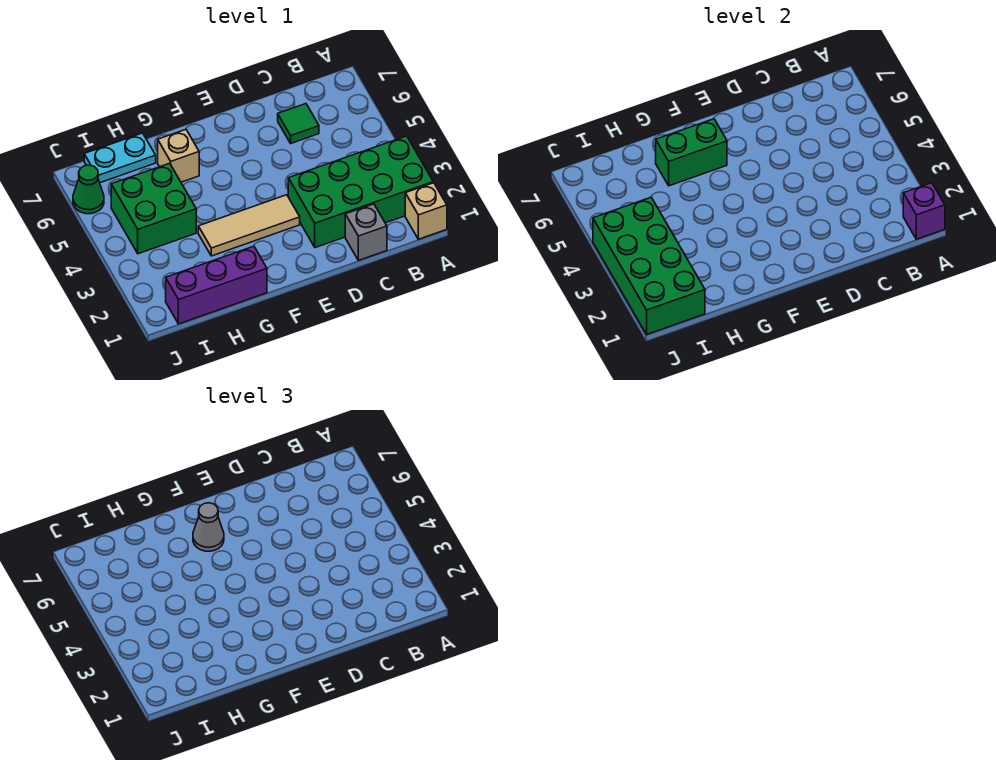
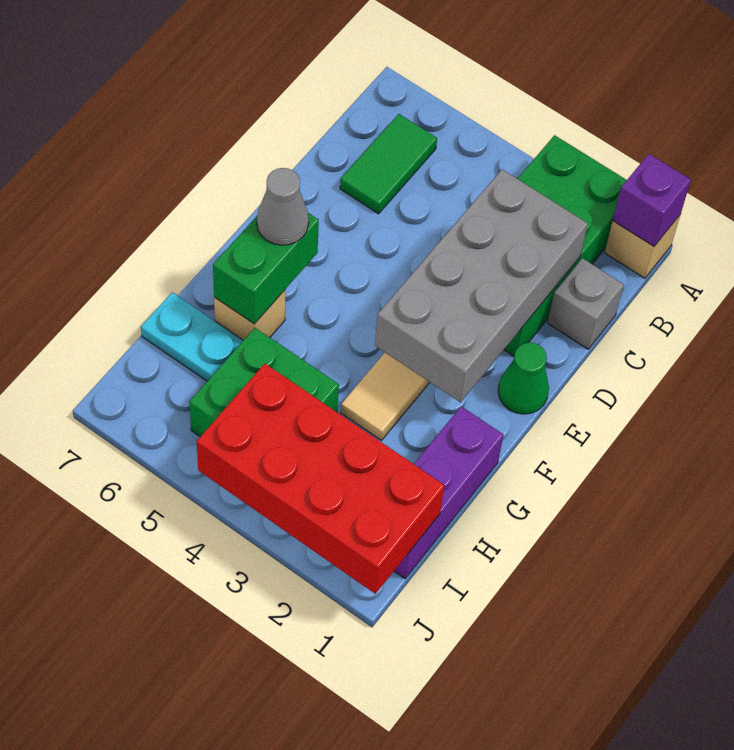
none -> grey 2x4 brick [375,169,588,402]
green 1x1 tile [278,104,319,143] -> green 1x2 tile [340,114,437,214]
cyan 1x2 plate [84,133,156,183] -> cyan 1x2 plate turned to [141,292,243,381]
green 2x4 brick [593,197,705,334] -> red 2x4 brick [197,364,445,594]
green 1x1 cone [73,165,104,214] -> green 1x1 cone moved to [498,343,549,414]

